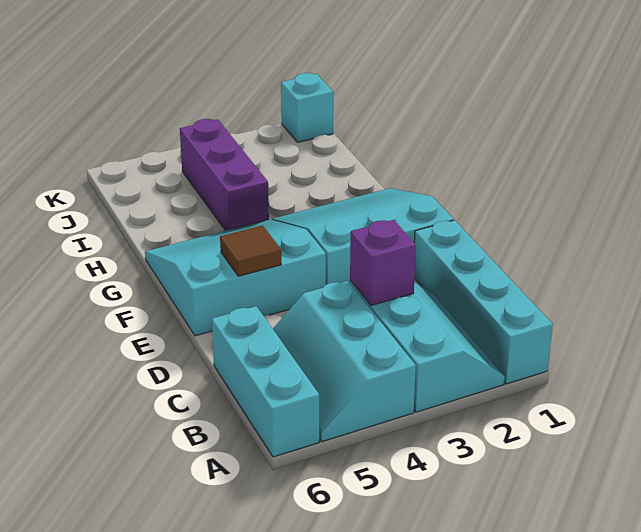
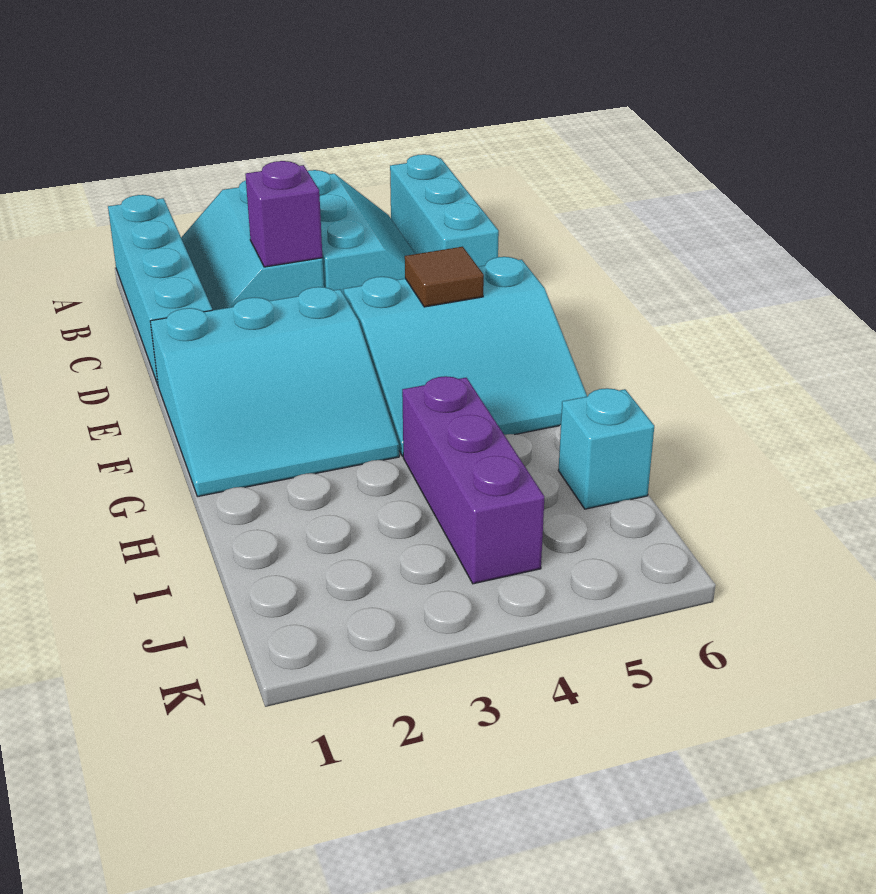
cyan 1x1 brick [281,73,333,142] -> cyan 1x1 brick moved to [558,388,654,509]

